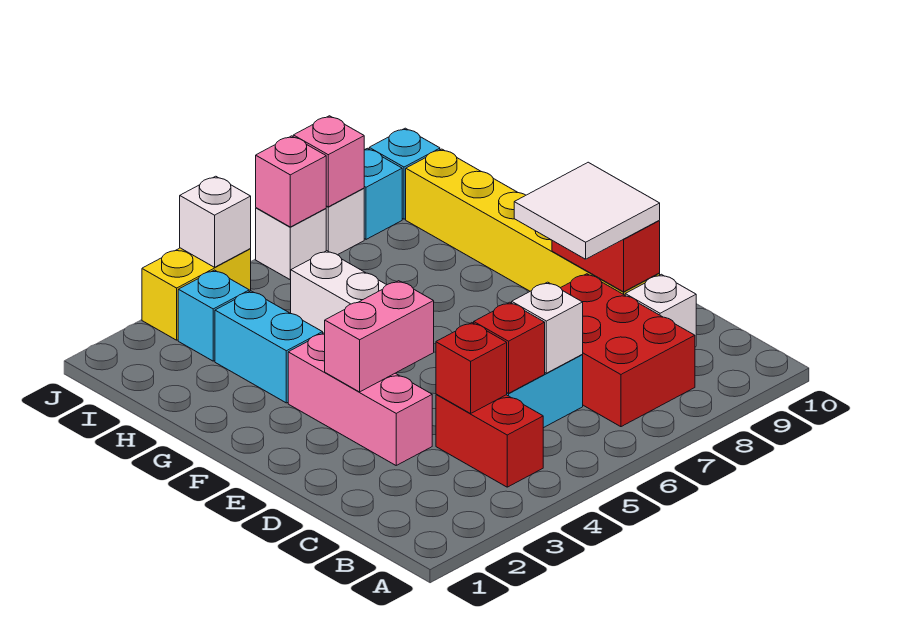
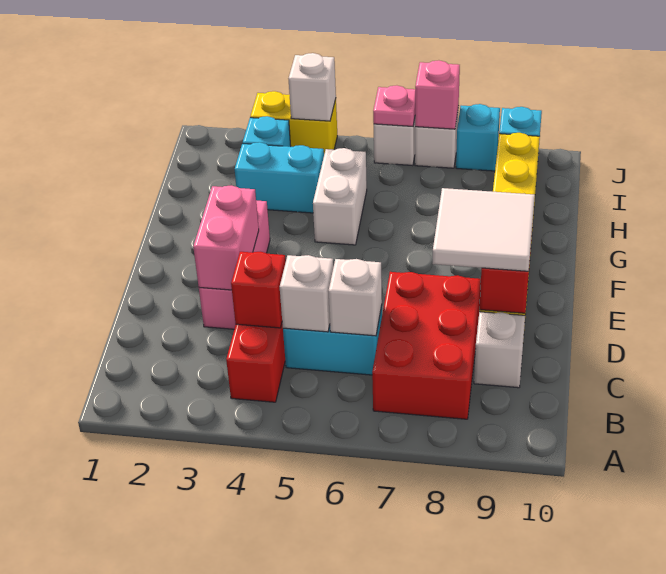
red 1x1 brick [474,302,545,393] -> white 1x1 brick [280,255,333,332]
pink 1x2 brick [325,281,434,392] -> pink 1x2 brick turned to [193,185,259,290]
cyan 1x2 brick [215,291,323,403] -> cyan 1x2 brick turned to [235,142,324,213]
pink 1x1 brick [256,136,326,227] -> pink 1x1 plate [373,85,415,126]

